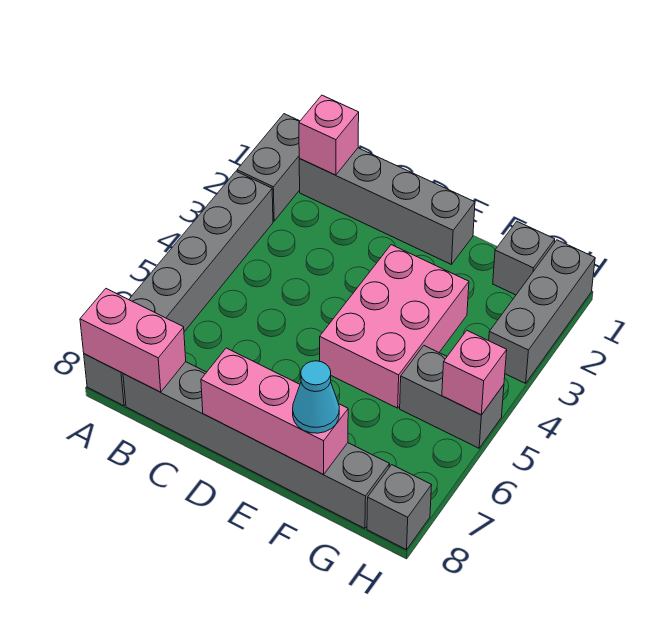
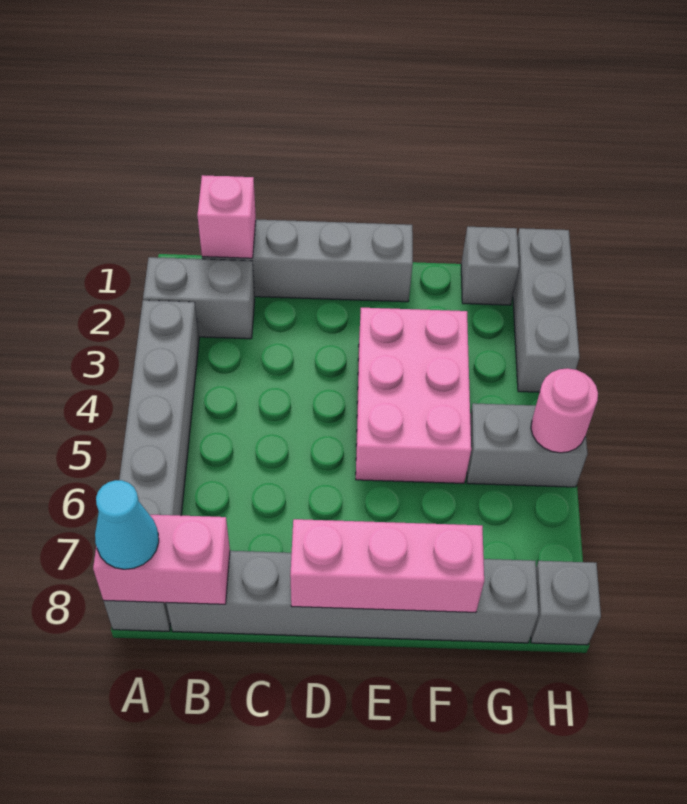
grey 1x2 brick [237,114,300,221] -> grey 1x2 brick turned to [143,257,255,339]
cyan 1x1 cone [293,361,339,433] -> cyan 1x1 cone moved to [95,480,159,569]
pink 1x1 brick [442,331,507,415] -> pink 1x1 round brick [531,368,598,453]

